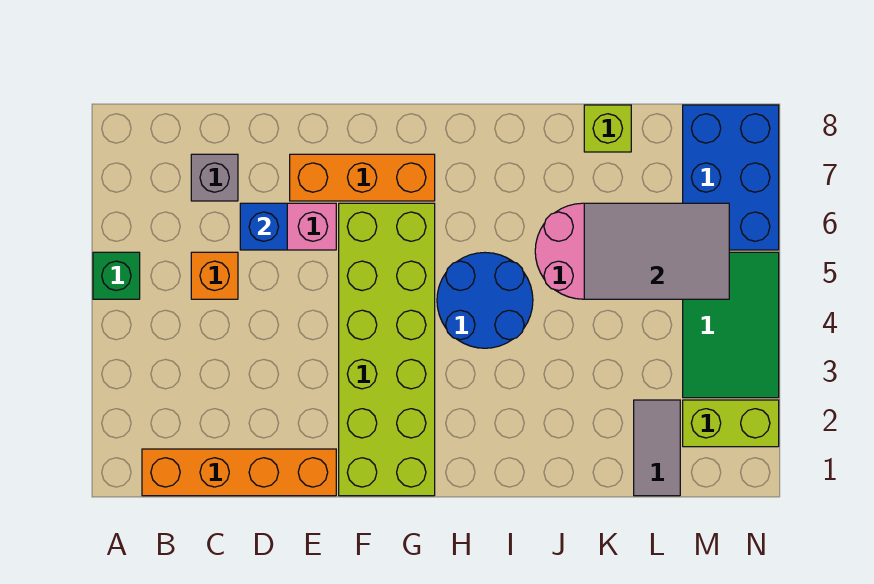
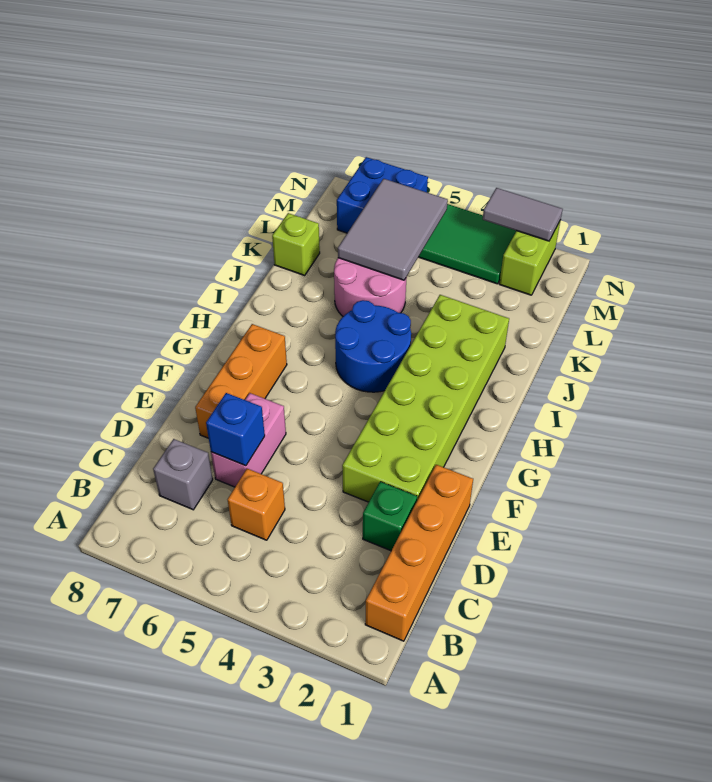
green 1x1 brick [93,252,140,299] -> green 1x1 brick moved to [363,482,417,551]
lime 2x6 brick [339,203,435,496] -> lime 2x6 brick turned to [342,295,509,502]
grey 1x2 tile [634,400,680,496] -> grey 1x2 tile moved to [483,188,563,241]
blue 2x3 brick [683,105,779,250] -> blue 2x2 brick [337,157,428,233]

